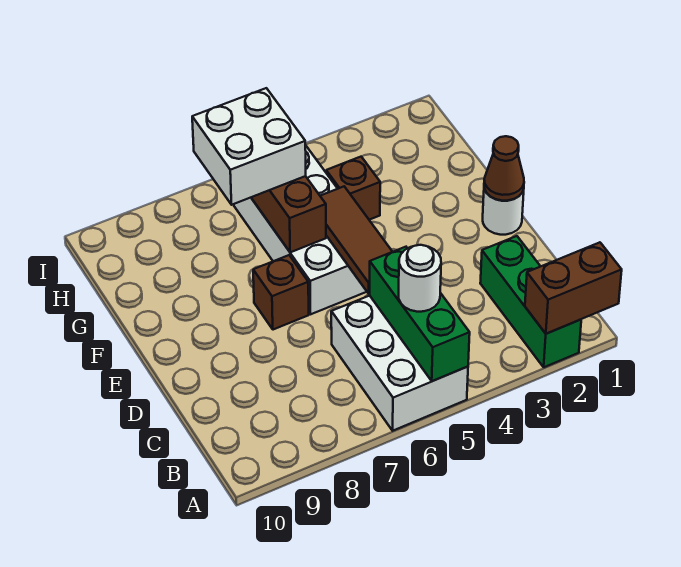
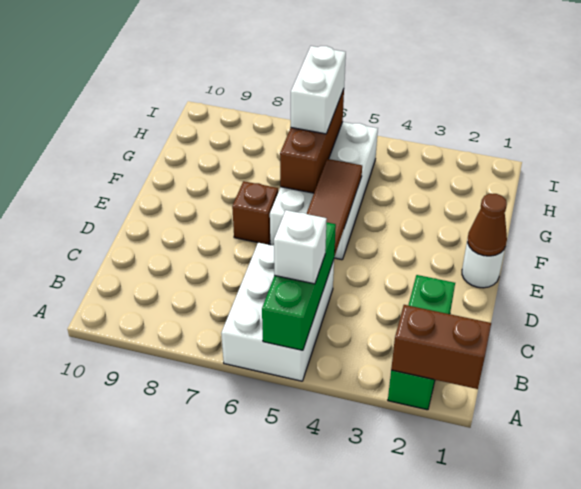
white 1x1 round brick [399,245,441,312] -> white 1x1 brick [274,210,327,284]
brown 1x1 brick [326,157,380,220] -> none
white 2x2 brick [192,88,306,205] -> white 1x2 brick [291,46,346,134]

